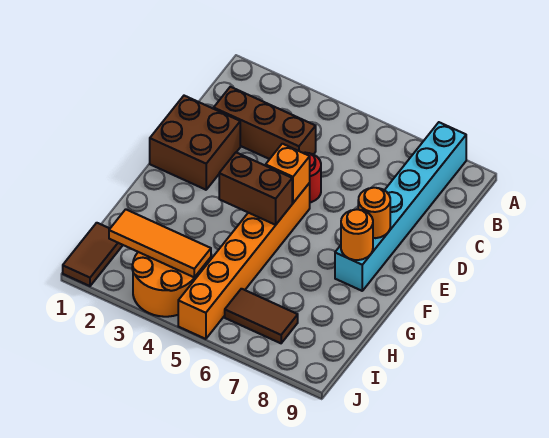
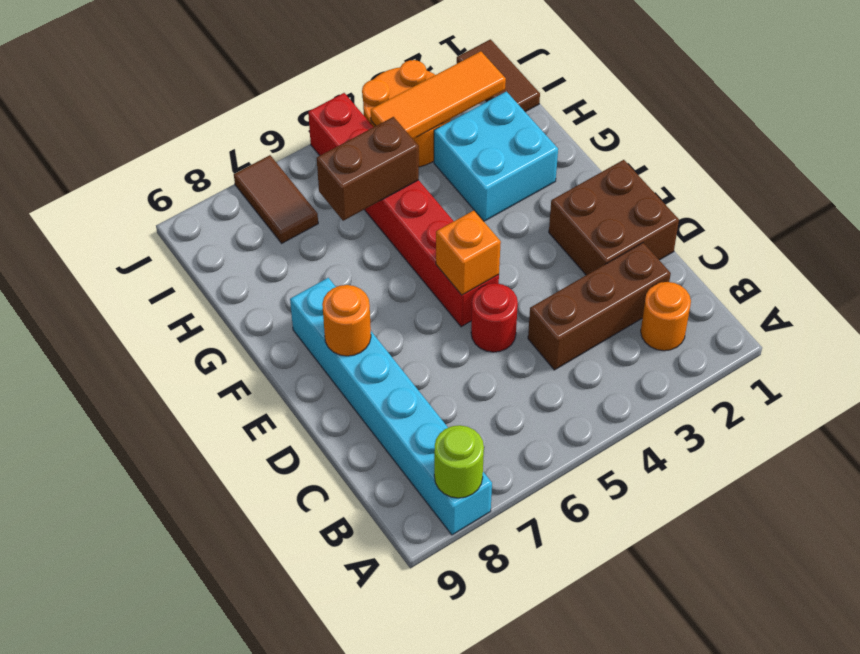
none -> lime 1x1 round brick [434,425,484,498]
orange 1x6 brick [178,183,310,339] -> red 1x6 brick [308,93,499,327]
brown 1x2 brick [219,153,292,225] -> brown 1x2 brick moved to [317,117,419,221]
orange 1x1 round brick [341,209,373,260] -> orange 1x1 round brick moved to [641,282,691,351]
none -> cyan 2x2 brick [434,91,558,221]
brown 1x2 tile [225,289,298,343] -> brown 1x2 tile turned to [234,155,318,243]

